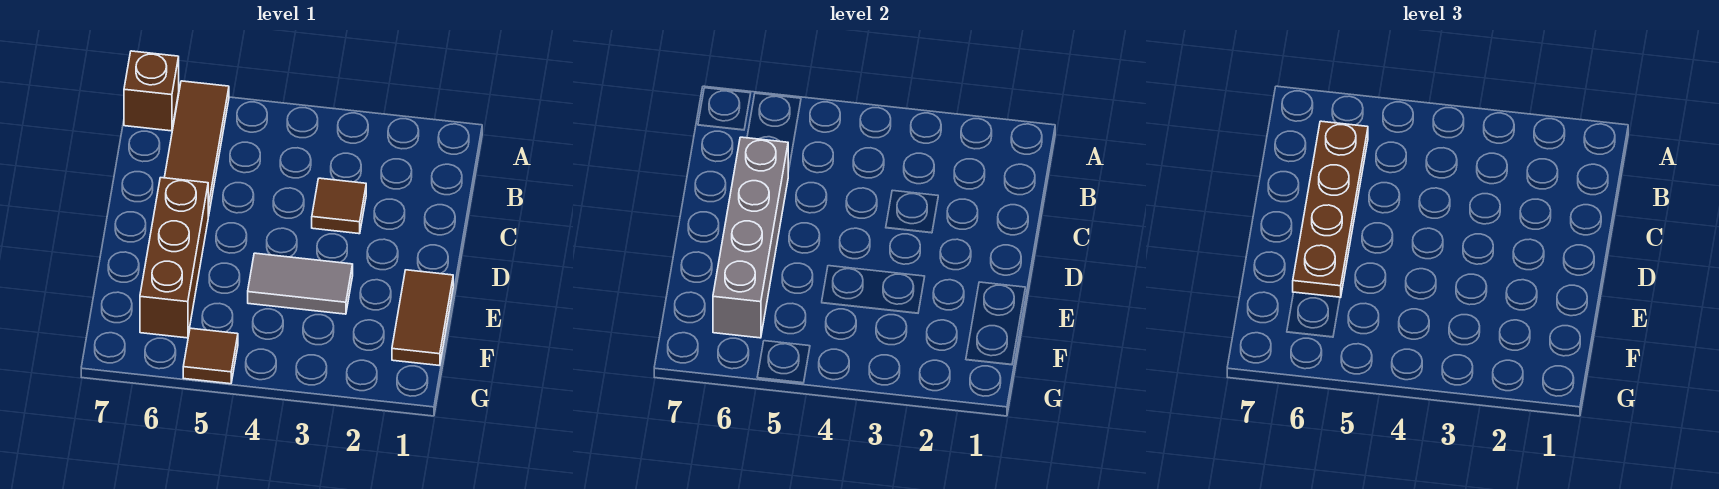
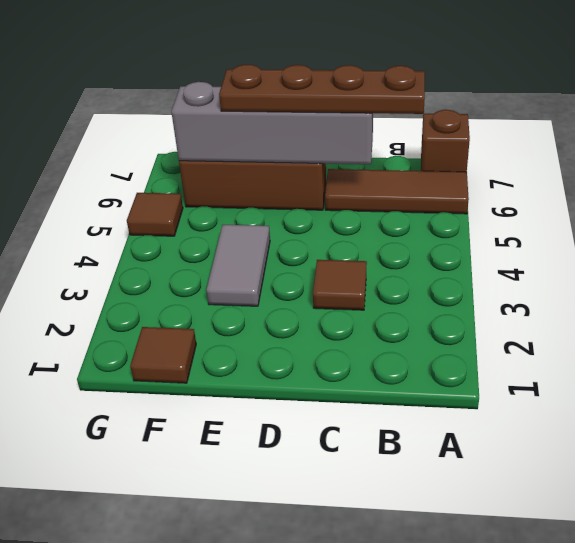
brown 1x2 tile [392,270,453,366] -> brown 1x1 tile [130,327,196,383]

